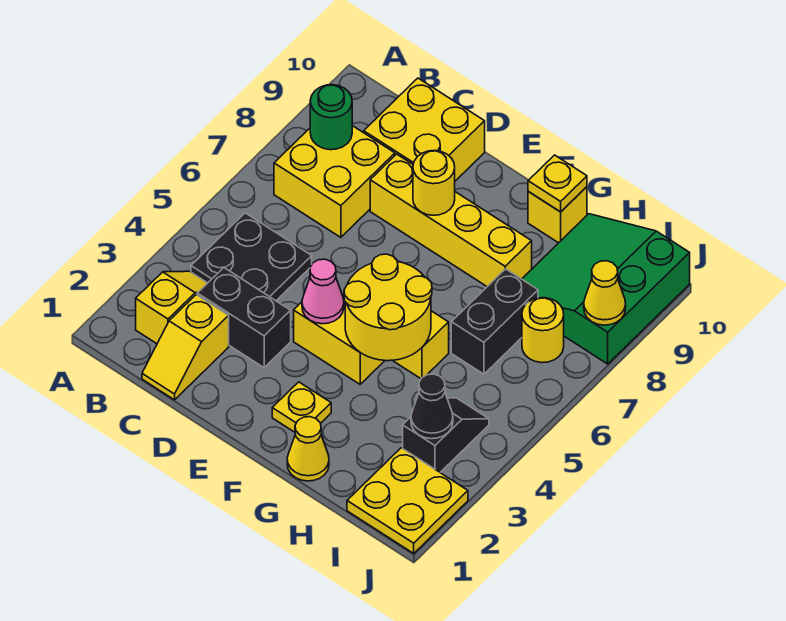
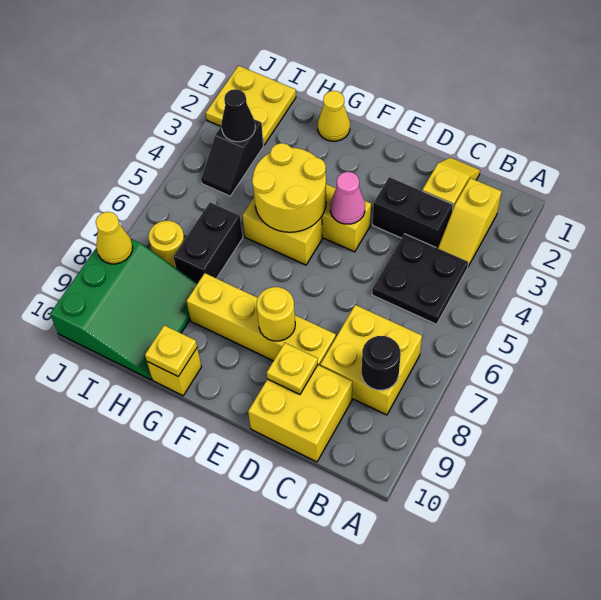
green 1x1 round brick [310,85,352,150] -> black 1x1 round brick [362,336,401,390]
yellow 1x1 plate [272,382,331,432] -> yellow 1x1 plate moved to [267,343,318,395]

